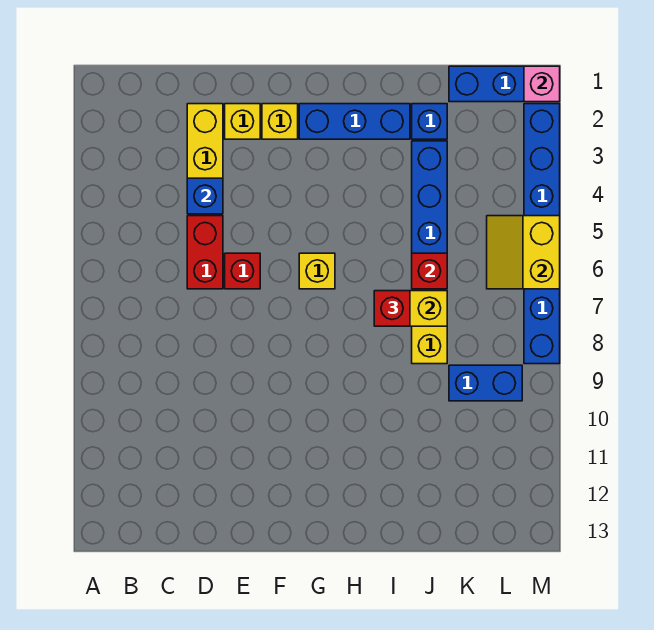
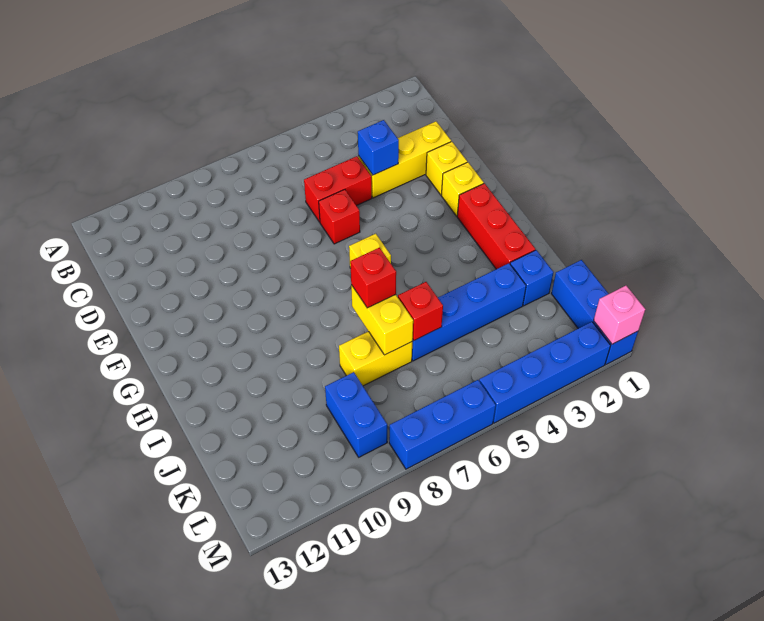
blue 1x3 brick [299,104,410,139] -> red 1x3 brick [457,183,535,269]
yellow 2x2 slope [487,216,560,289] -> none

